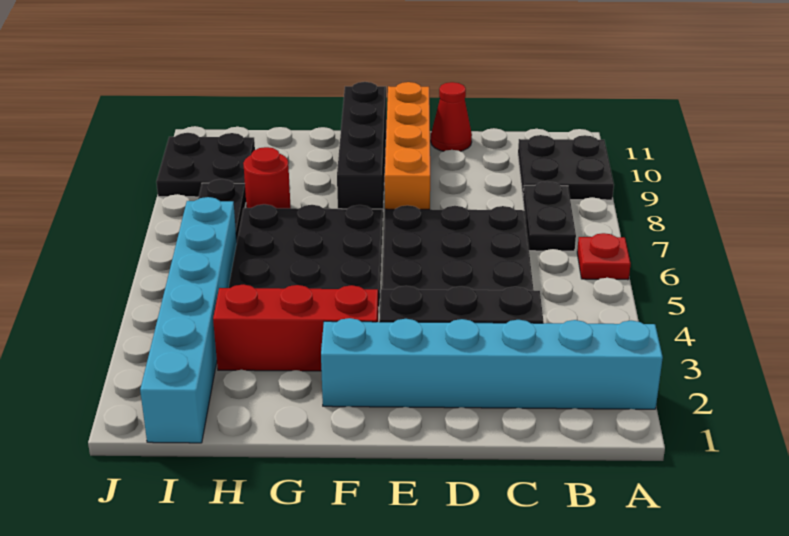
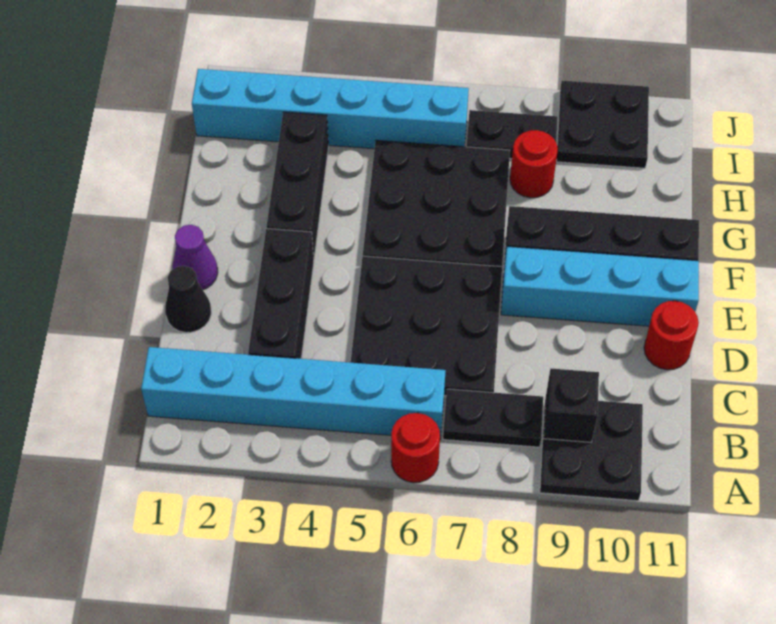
cyan 1x6 brick [321,318,663,409] -> cyan 1x6 brick turned to [141,347,446,439]
red 1x1 plate [577,233,630,280] -> red 1x1 round brick [391,413,440,483]
none -> black 1x1 brick [544,368,599,442]
none -> black 1x1 cone [165,266,211,332]
red 1x1 cone [431,82,472,151] -> red 1x1 round brick [644,301,699,370]
none -> purple 1x1 cone [172,225,218,290]
orange 1x4 brick [385,82,430,209] -> cyan 1x4 brick [501,246,699,326]
red 1x3 brick [213,285,378,371] -> black 1x3 brick [267,112,328,258]

